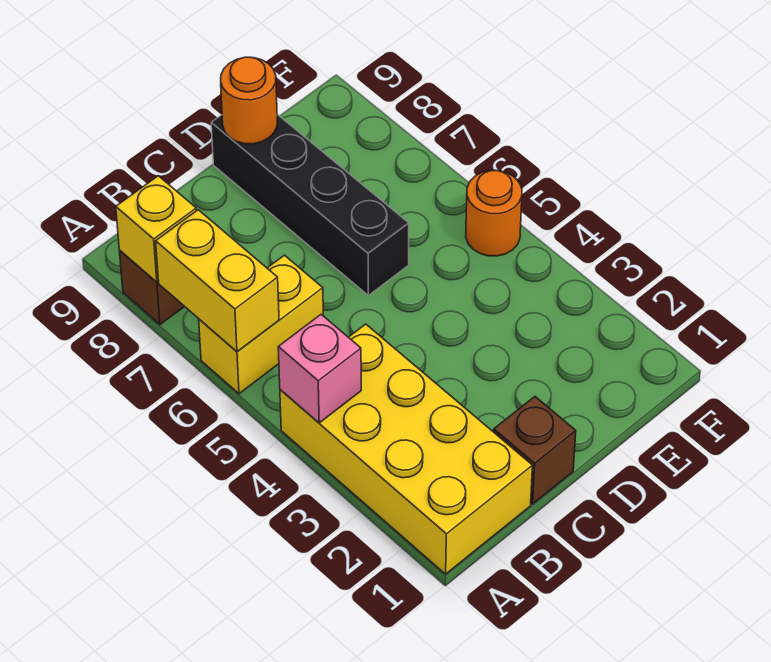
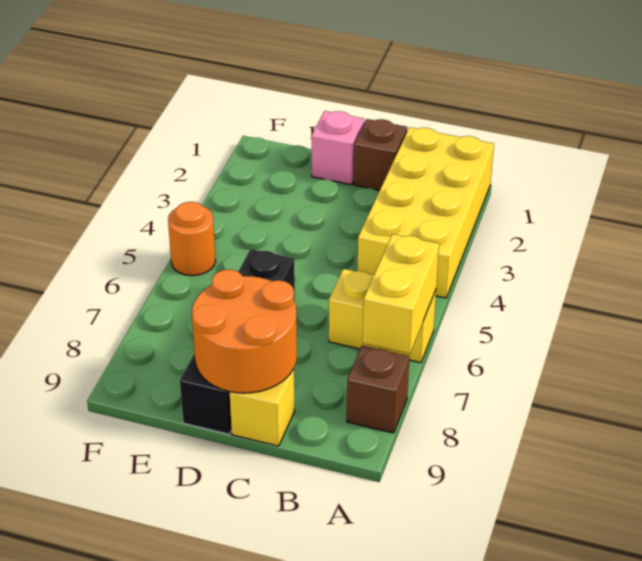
pink 1x1 brick [278,314,361,423] -> pink 1x1 brick moved to [312,111,365,185]
yellow 1x1 brick [116,176,196,282] -> yellow 1x1 brick moved to [230,369,295,446]
orange 1x1 round brick [221,57,277,144] -> orange 2x2 round brick [192,270,297,393]

